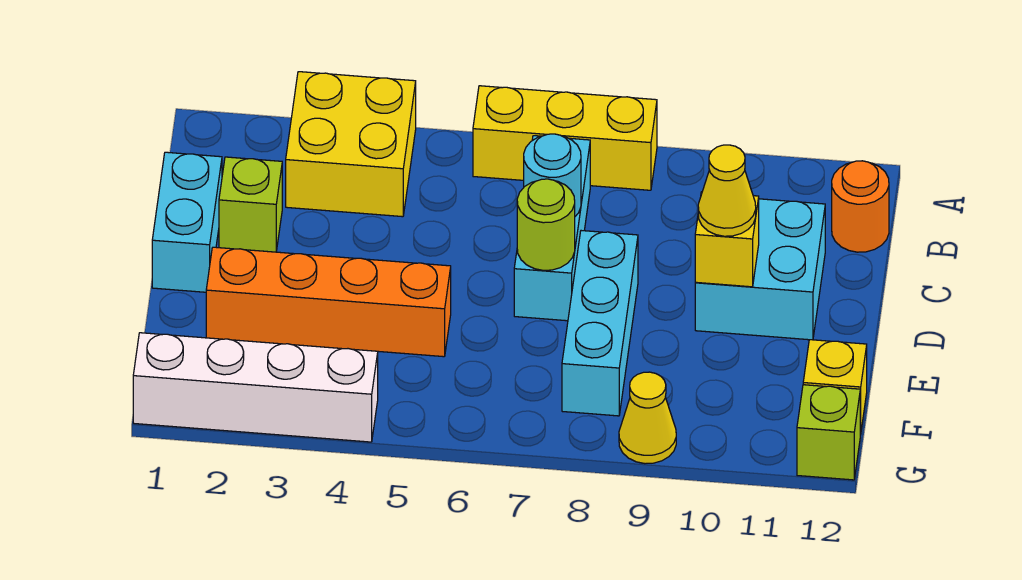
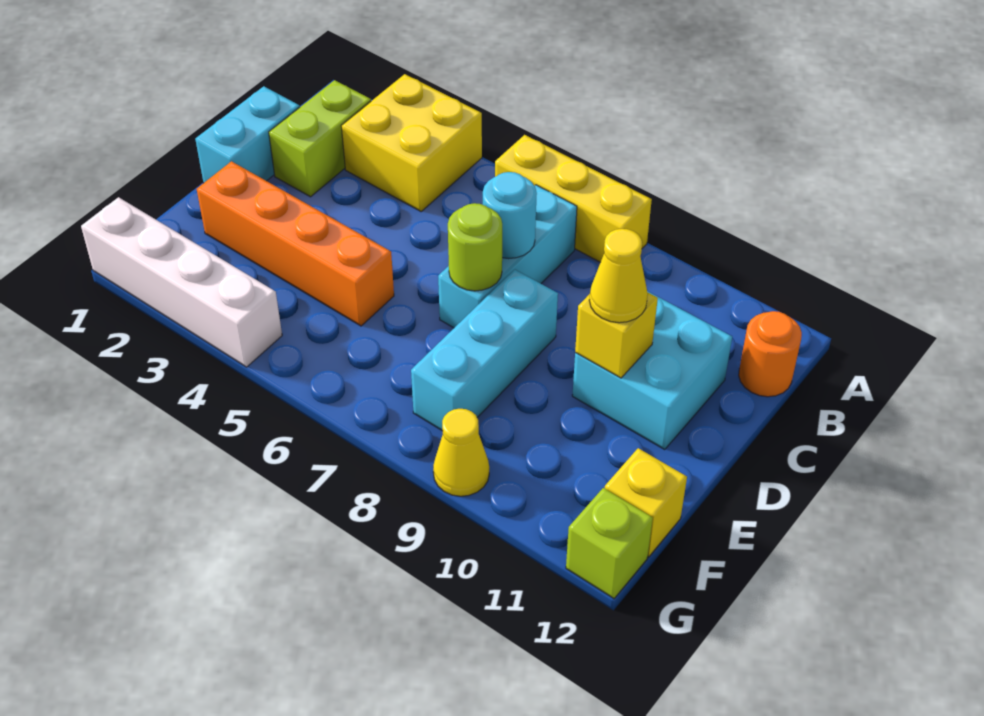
lime 1x1 brick [219,157,282,252] -> lime 1x2 brick [269,80,371,197]

